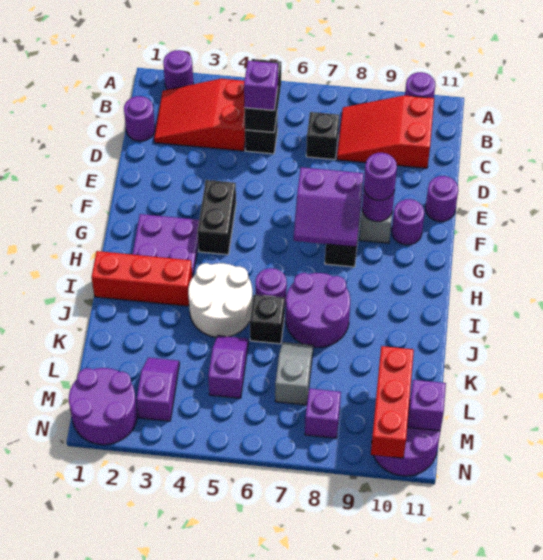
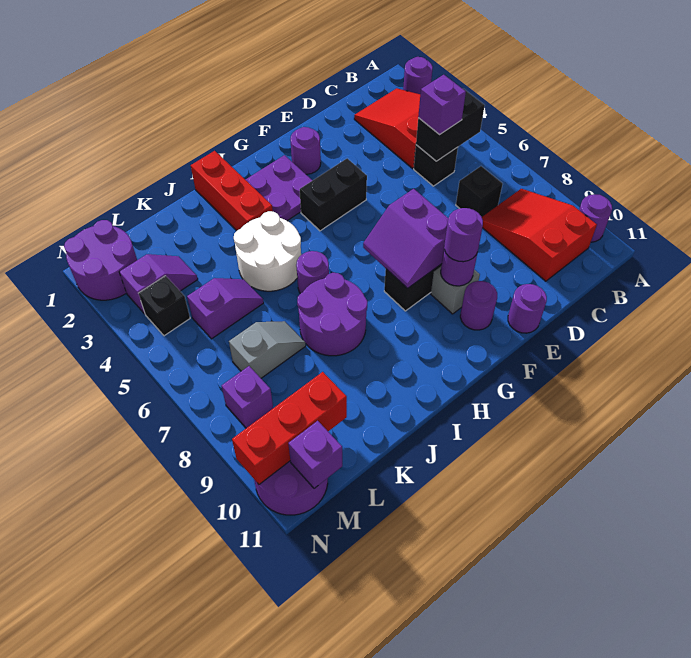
purple 1x1 round brick [124,96,155,141] -> purple 1x1 round brick moved to [290,127,321,174]
black 1x1 brick [250,295,285,344] -> black 1x1 brick moved to [139,276,190,336]

